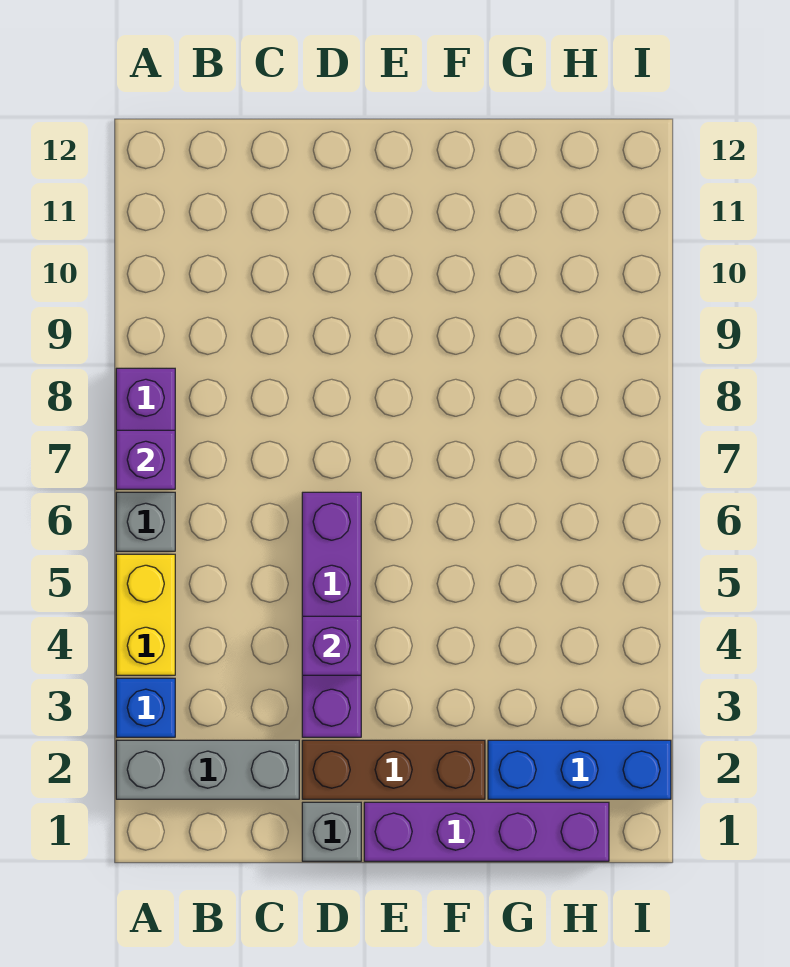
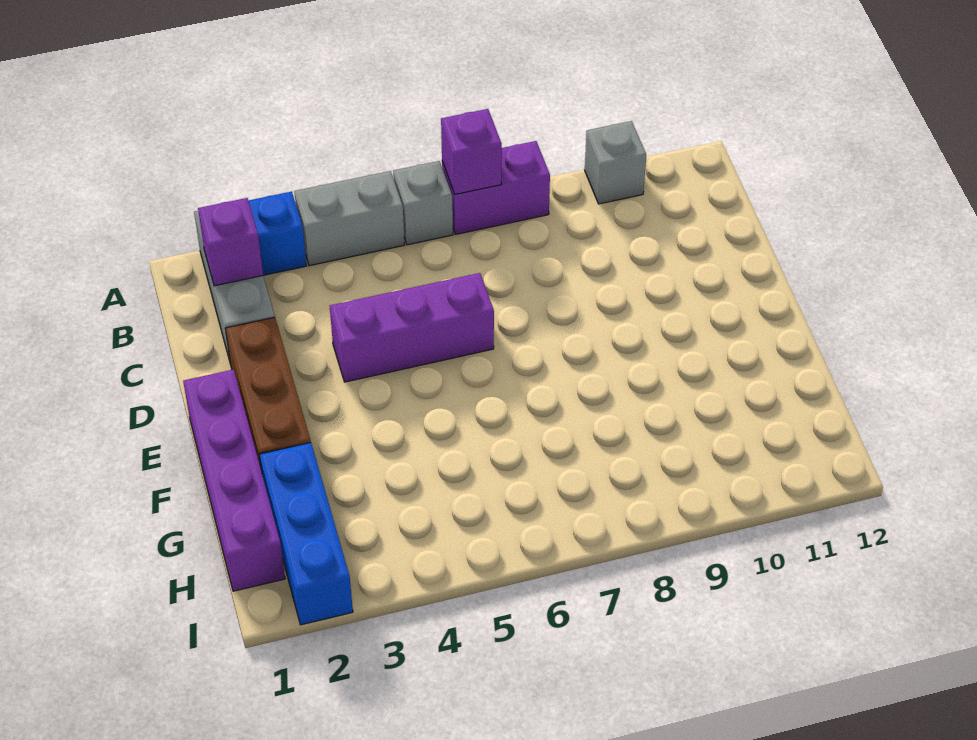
yellow 1x2 brick [116,554,175,675] -> grey 1x2 brick [294,171,404,266]
grey 1x1 brick [302,802,361,861] -> grey 1x1 brick moved to [585,121,646,204]
purple 1x4 brick [302,492,361,737] -> purple 1x3 brick [330,273,494,382]
purple 1x1 brick [302,616,361,675] -> purple 1x1 brick moved to [198,198,263,286]

